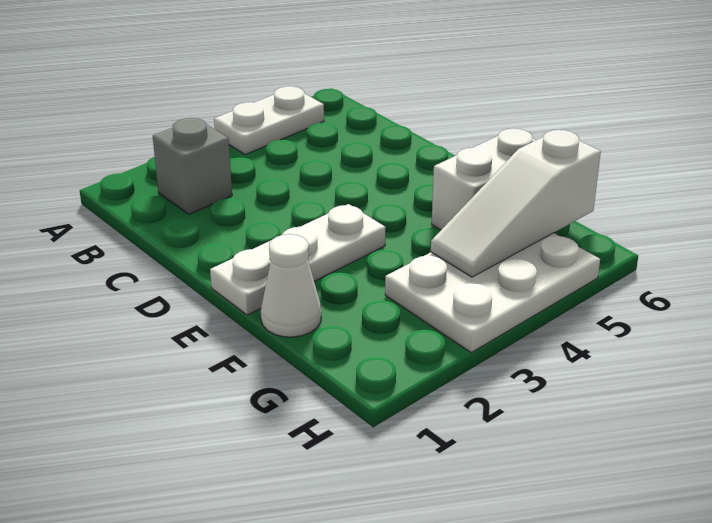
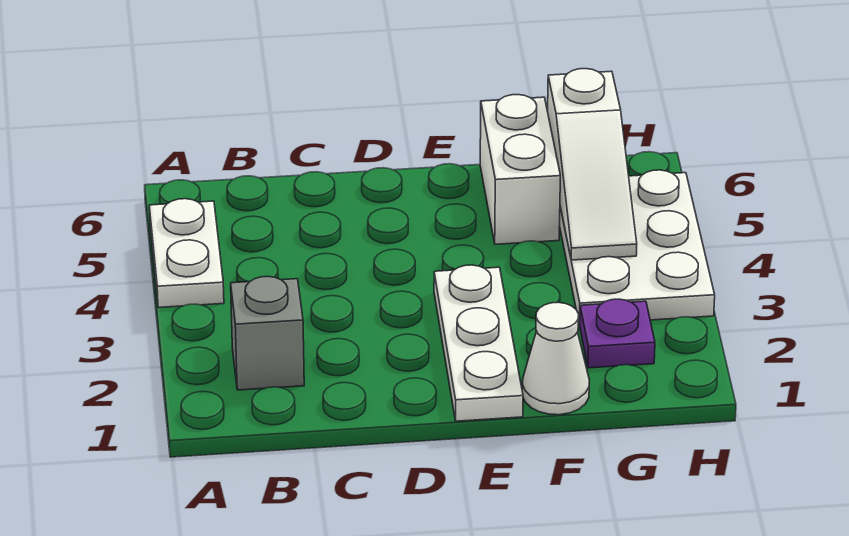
none -> purple 1x1 plate [580,299,655,368]

